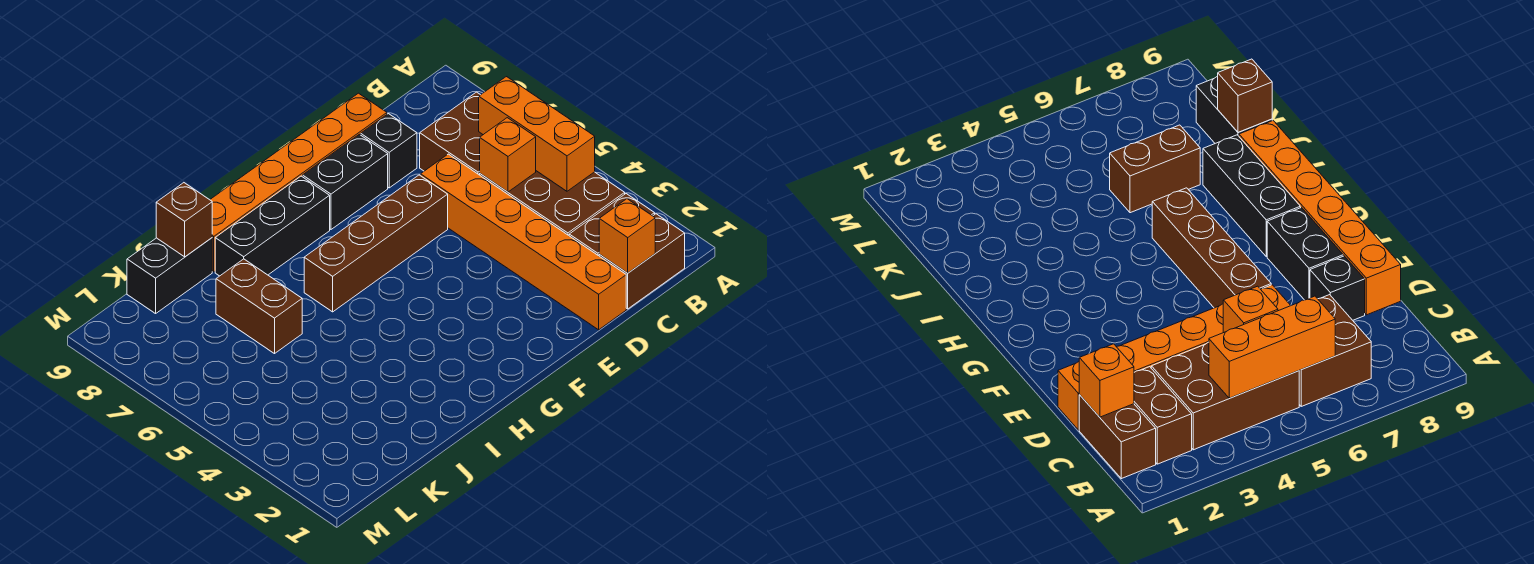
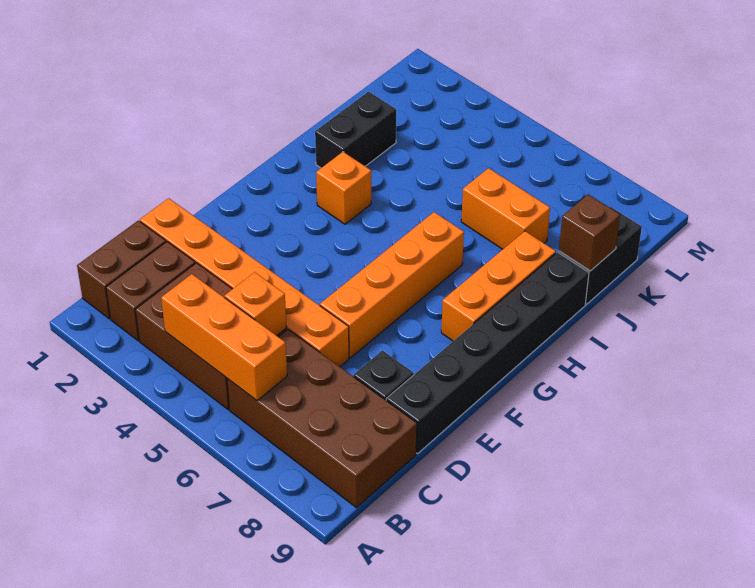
brown 2x2 brick [420,92,483,175] -> brown 2x4 brick [227,330,417,508]
orange 1x1 brick [599,199,655,273] -> orange 1x1 brick moved to [316,152,371,224]
orange 1x6 brick [210,93,387,272] -> black 1x6 brick [386,252,589,454]
brown 1x4 brick [304,175,448,312] -> orange 1x4 brick [320,212,464,358]
black 1x2 brick [303,134,388,229] -> black 1x2 brick moved to [315,92,396,168]
black 1x3 brick [215,176,330,276] -> orange 1x3 brick [441,231,556,341]
brown 1x2 brick [216,259,302,354] -> orange 1x2 brick [461,168,550,249]

